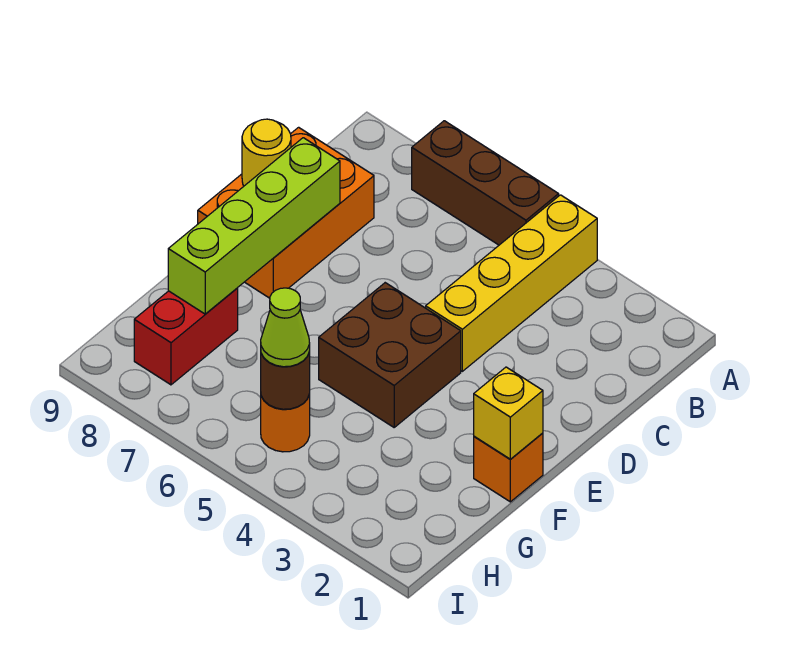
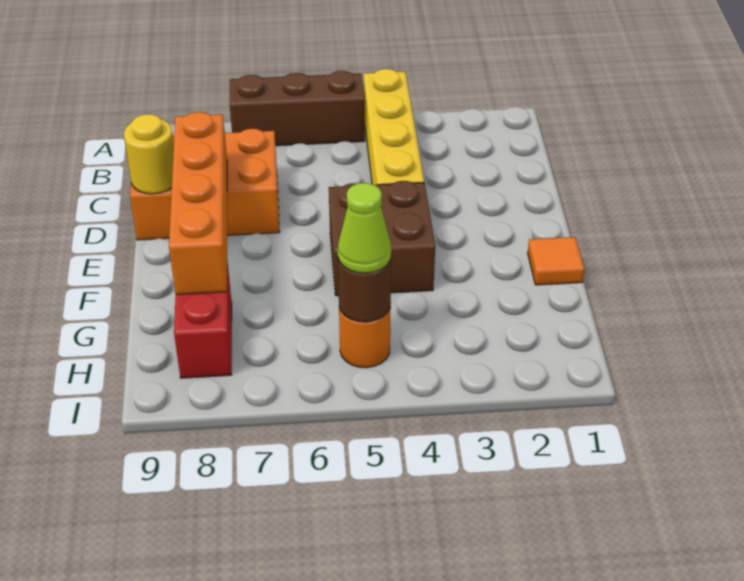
orange 2x3 brick [198,127,374,298] -> orange 2x3 brick turned to [130,129,280,240]
lime 1x4 brick [168,138,340,314] -> orange 1x4 brick [169,112,227,294]
orange 1x1 brick [474,433,543,502] -> orange 1x1 tile [528,237,584,285]
yellow 1x1 brick [474,367,543,459] -> none

